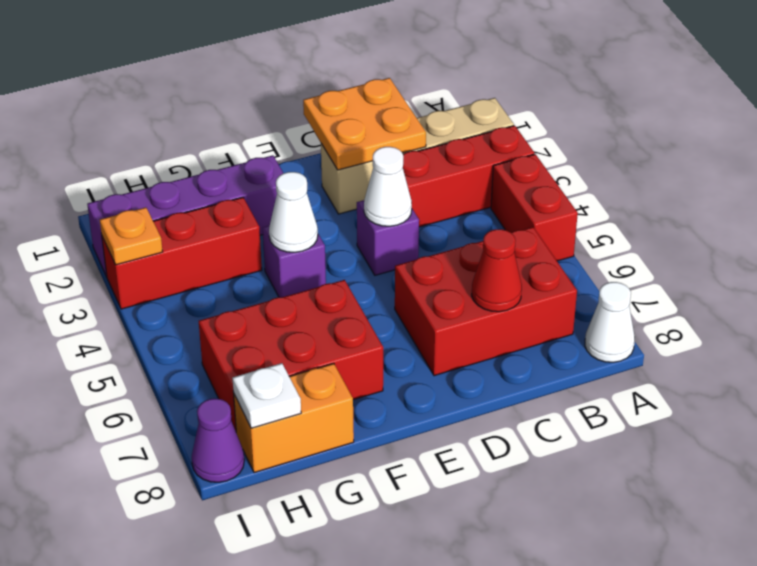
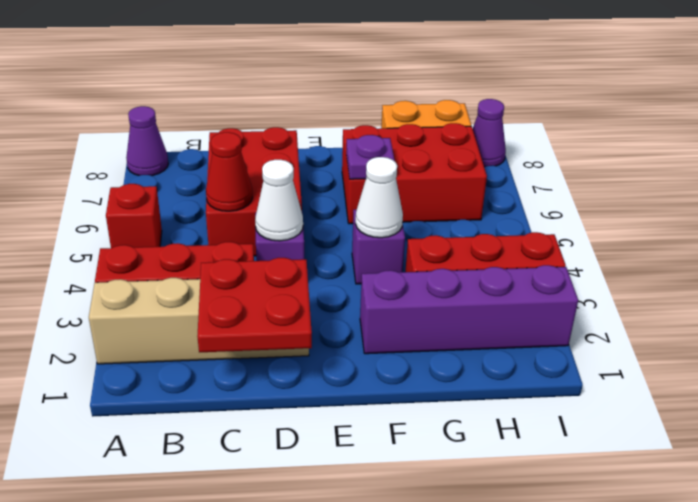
red 1x2 brick [491,154,578,261] -> red 1x1 brick [106,184,162,248]
white 1x1 cone [585,282,635,362] -> purple 1x1 cone [126,106,168,176]
red 2x3 brick [395,227,577,376] -> red 2x3 brick turned to [206,127,302,256]
orange 2x2 plate [303,78,426,170] -> red 2x2 plate [197,258,312,352]
red 1x1 cone [472,229,522,312] -> red 1x1 cone moved to [206,132,253,211]
none -> purple 1x1 plate [346,135,395,179]
white 1x1 plate [233,363,301,428] -> none
orange 1x1 plate [100,207,163,265] -> none

